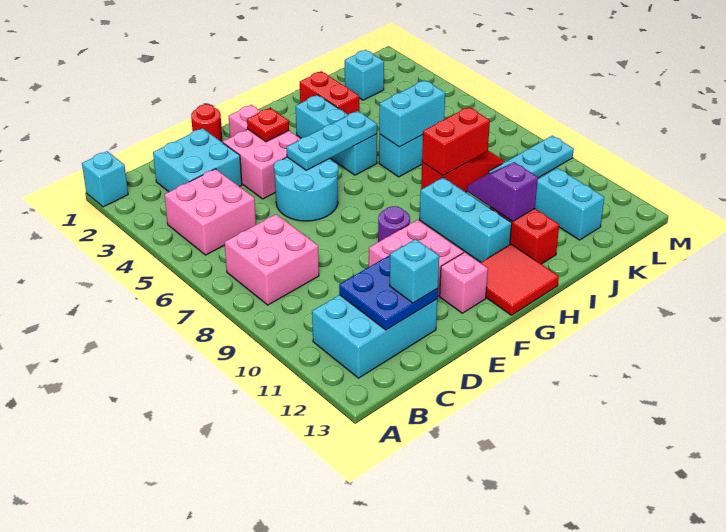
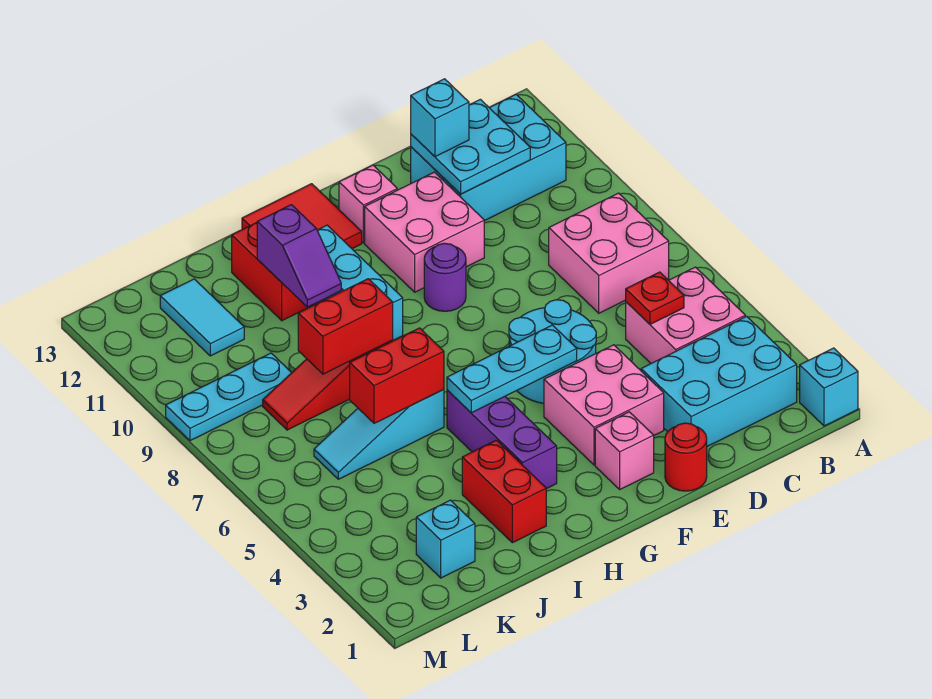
cyan 2x2 brick [153,128,242,192] -> cyan 2x3 brick [641,316,797,446]
blue 2x2 plate [339,255,438,330] -> cyan 2x2 plate [411,99,530,194]
red 1x1 plate [247,108,289,142] -> red 1x1 plate moved to [626,272,684,324]
cyan 1x3 brick [296,95,377,175] -> purple 1x3 brick [447,390,557,489]
cyan 1x2 brick [379,80,445,147] -> red 1x2 brick [350,328,444,423]
cyan 1x2 brick [535,168,604,240] -> cyan 1x2 tile [160,279,244,356]

